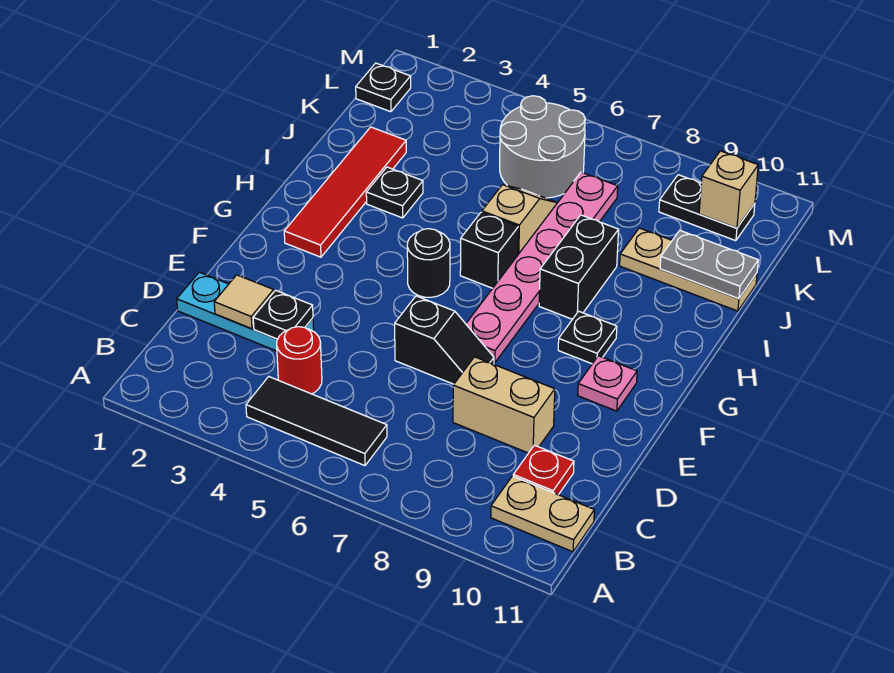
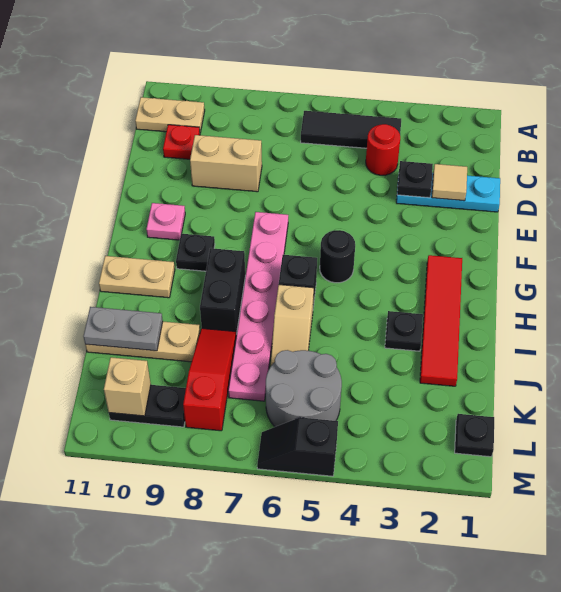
black 1x2 slope [395,296,494,384] -> black 1x2 slope moved to [257,417,338,476]
none -> tan 1x2 plate [99,256,175,298]
none -> red 1x3 slope [183,328,236,431]

